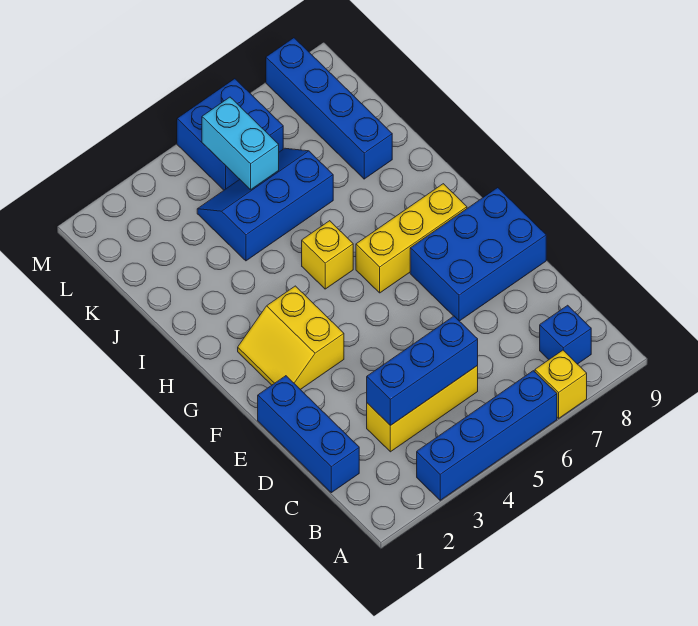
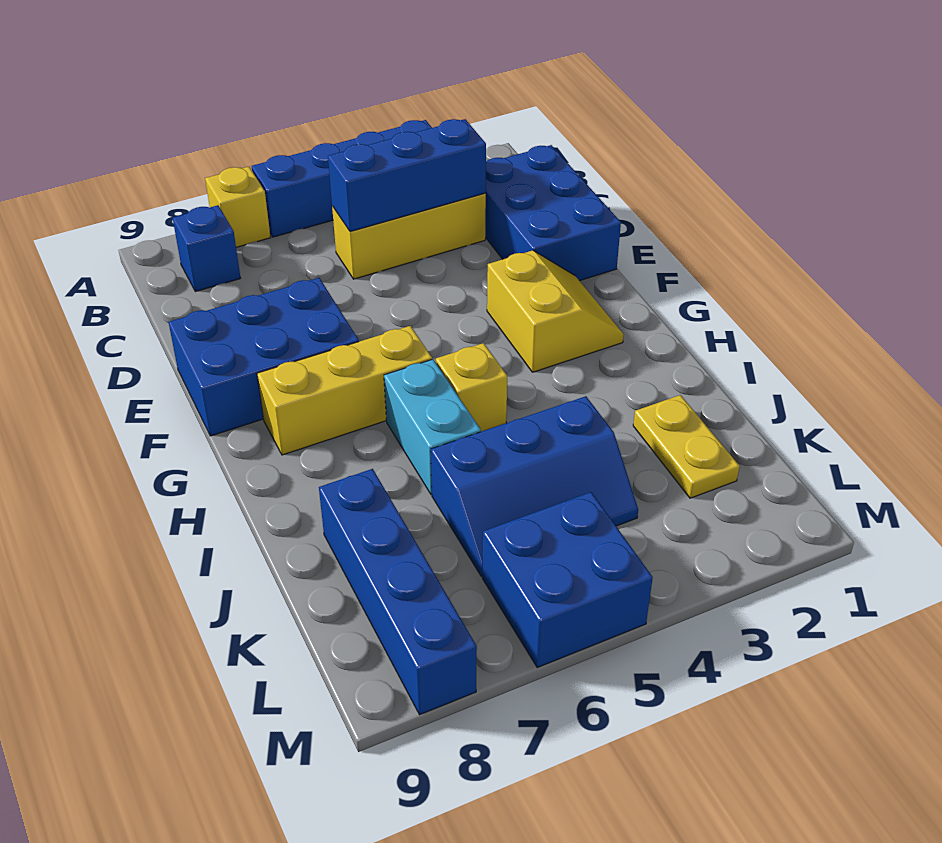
blue 1x3 brick [258,376,359,493] -> blue 2x3 brick [485,145,621,281]
none -> yellow 1x2 plate [633,395,740,498]
cyan 1x2 brick [202,97,279,190] -> cyan 1x2 brick moved to [384,359,481,495]

